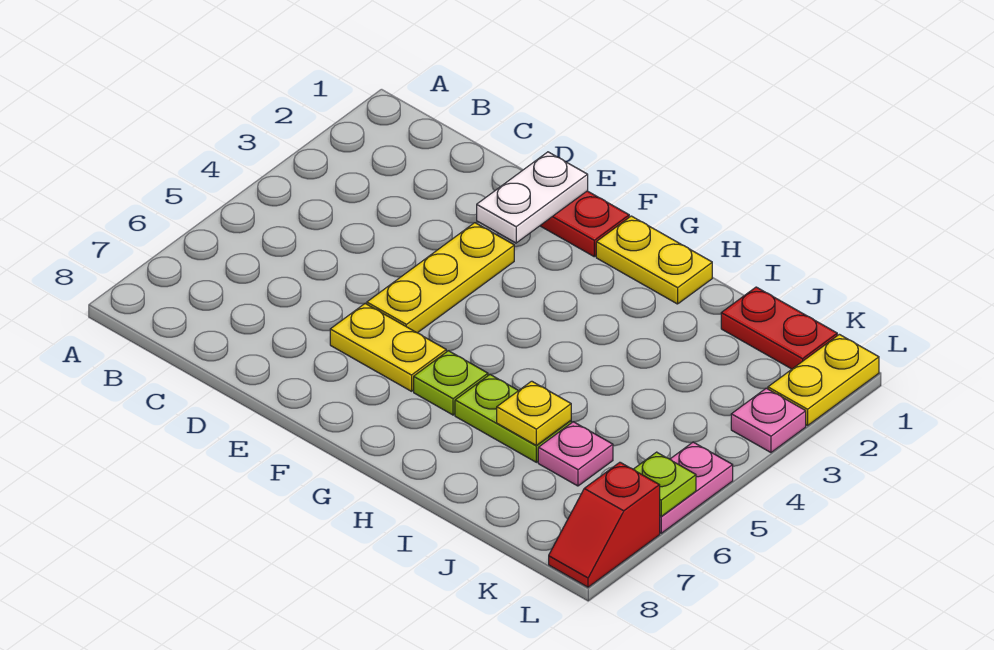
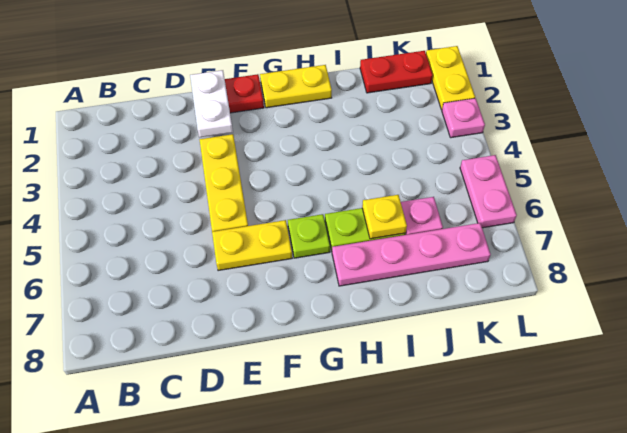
none -> pink 1x4 plate [332,223,491,286]
lime 1x1 plate [633,452,696,517] -> none
red 1x2 slope [549,462,660,587] -> none

